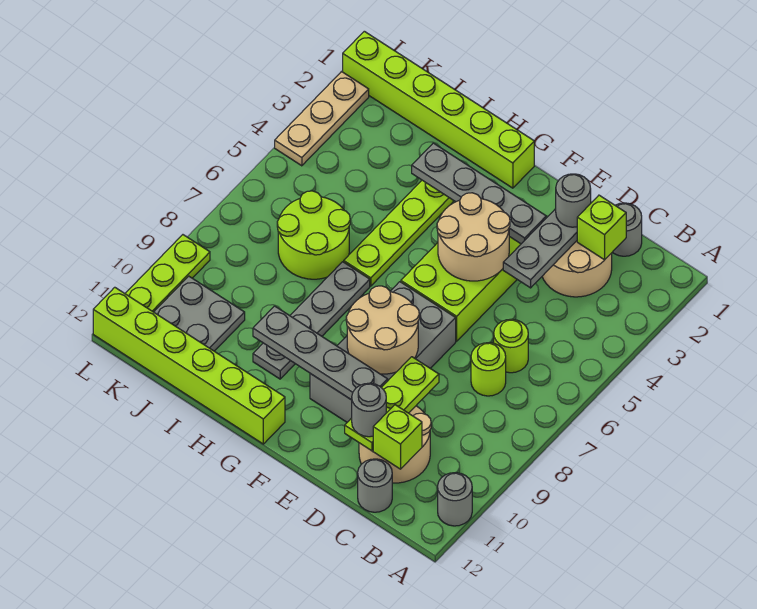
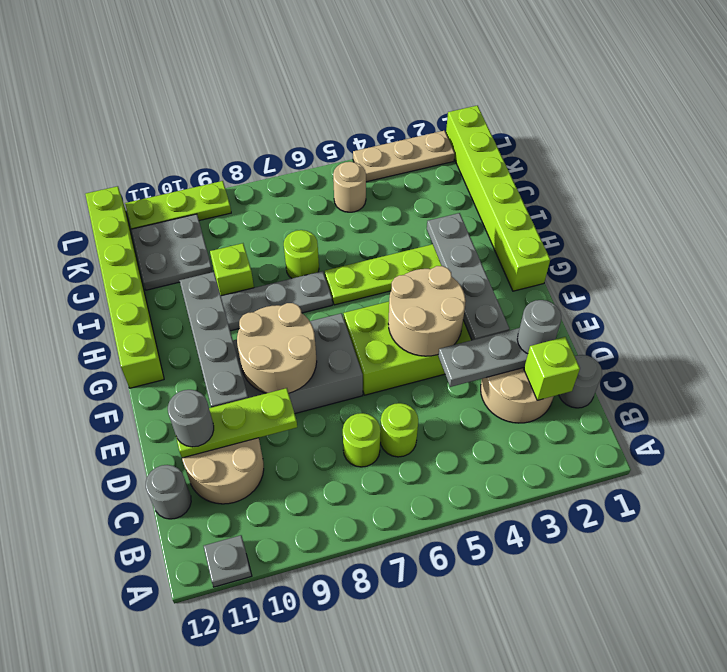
grey 1x1 round brick [438,473,472,526] -> grey 1x1 plate [204,535,252,587]
lime 1x1 brick [373,405,422,469] -> lime 1x1 brick moved to [210,243,254,296]
lime 2x2 round brick [277,191,350,279] -> lime 1x1 round brick [284,230,319,278]
none -> tan 1x1 round brick [333,162,366,212]

